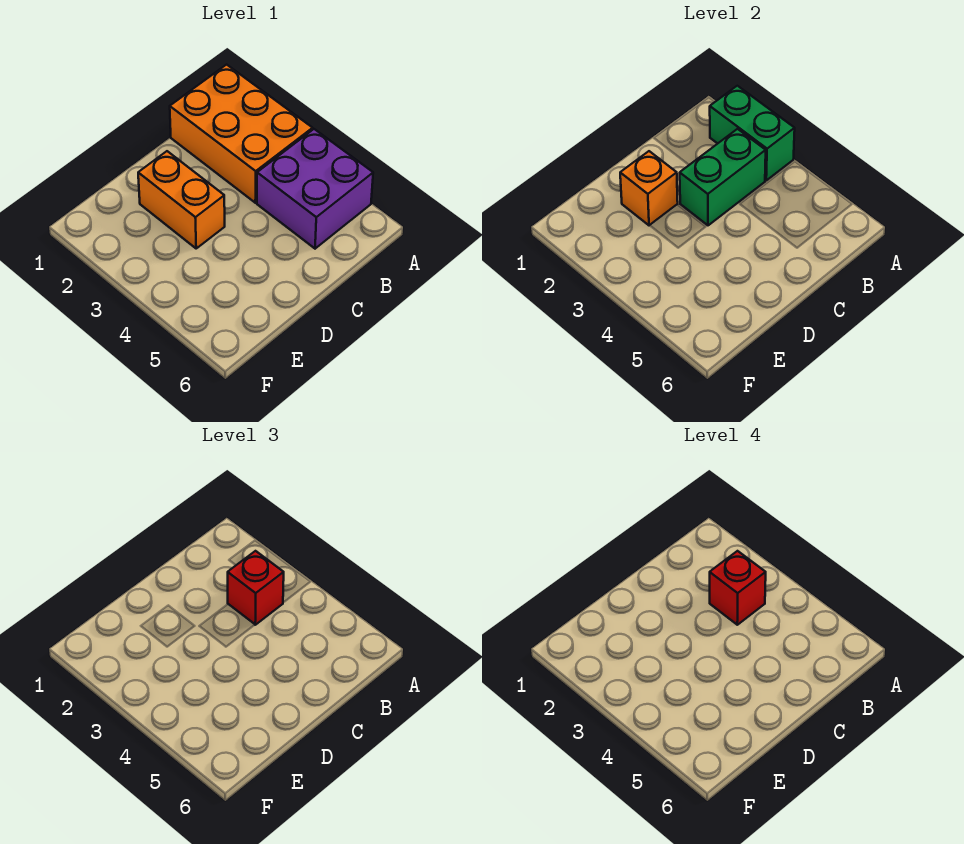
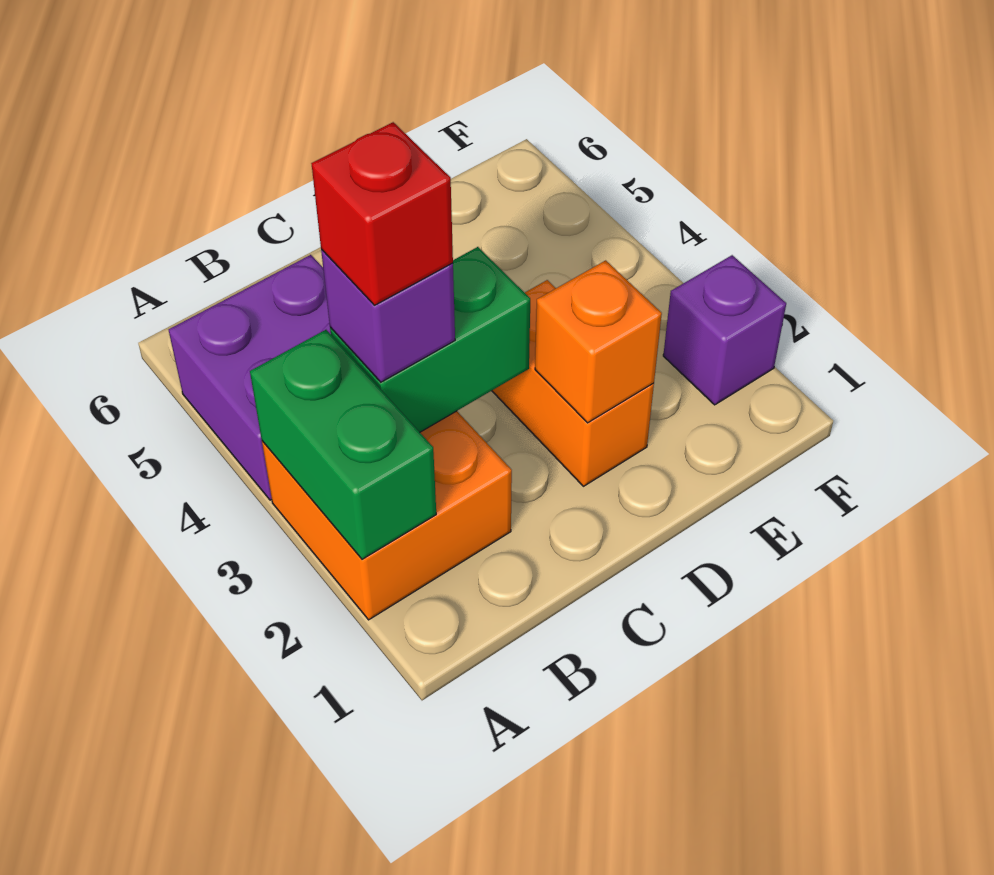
orange 2x3 brick [170,65,313,203] -> orange 2x2 brick [262,411,512,620]
red 1x1 brick [228,551,284,625] -> purple 1x1 brick [321,249,455,382]
none -> purple 1x1 brick [663,255,786,405]

